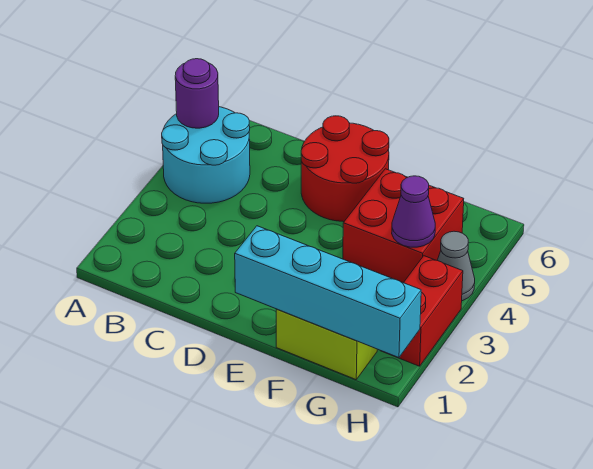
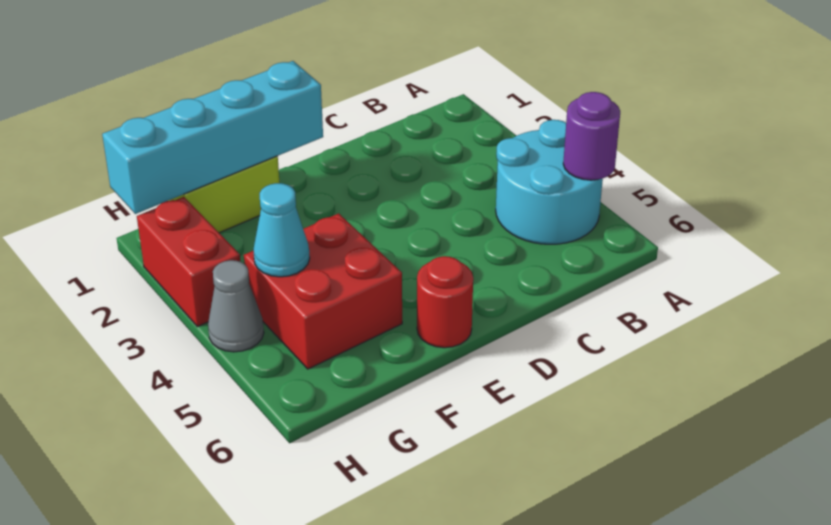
red 2x2 round brick [301,116,389,222] -> red 1x1 round brick [417,256,473,348]
purple 1x1 cone [392,176,435,247] -> cyan 1x1 cone [253,183,310,277]

